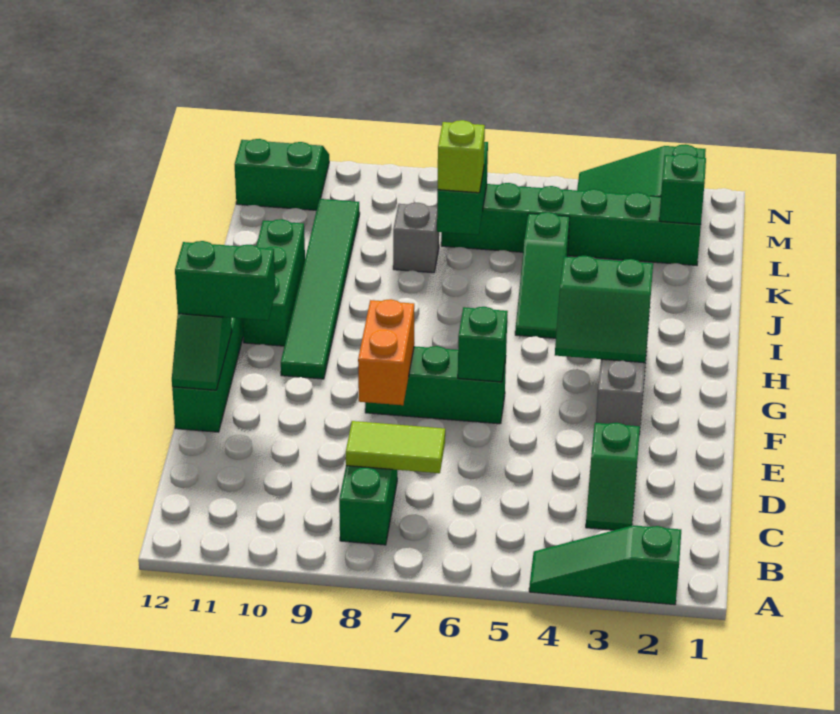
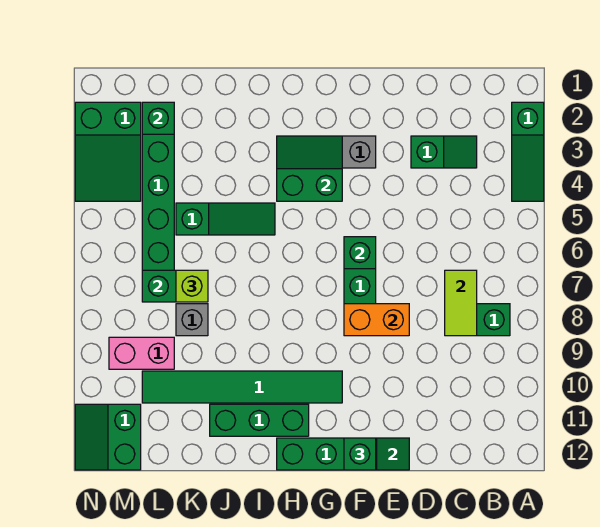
green 1x2 brick [175,241,275,320] -> green 1x1 brick [344,438,376,470]
green 2x2 slope [555,256,653,363] -> green 2x2 slope turned to [277,136,342,201]
none -> pink 1x2 brick [109,337,174,369]

